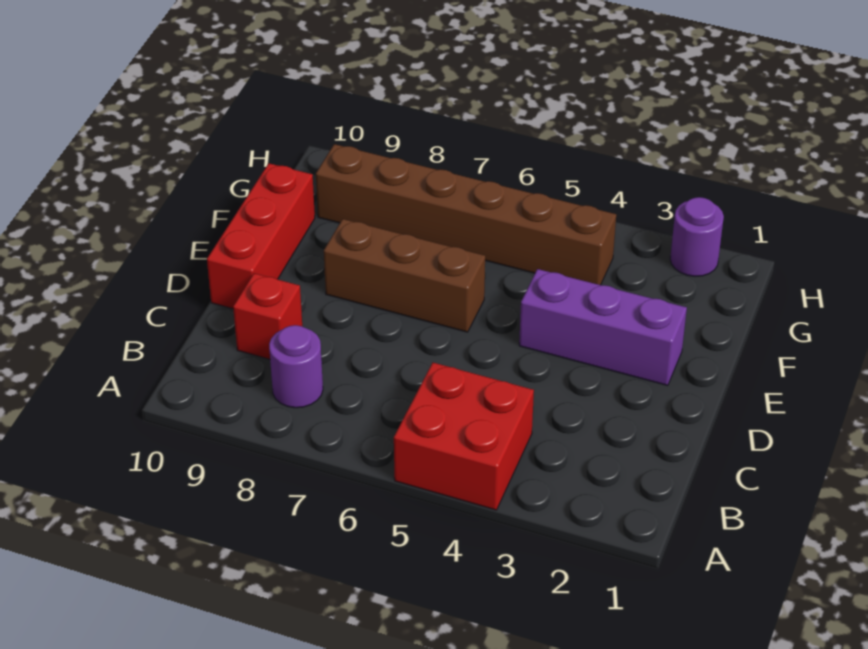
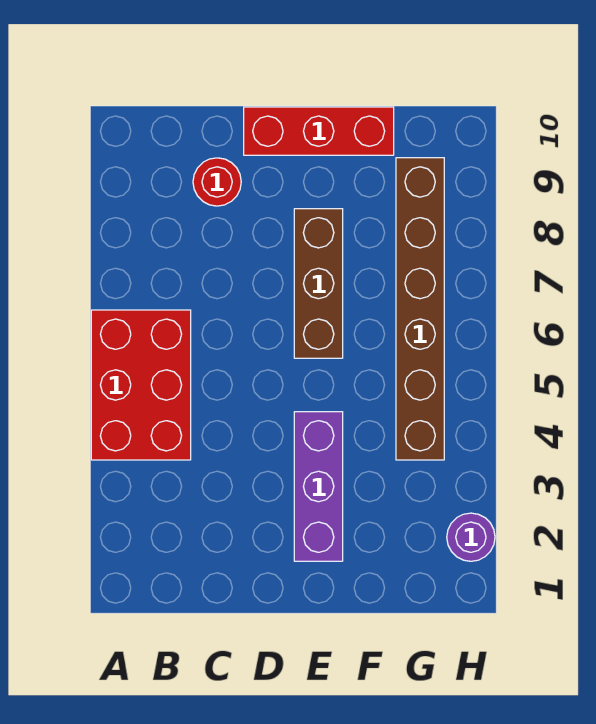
red 2x2 brick [394,363,534,510] -> red 2x3 brick [91,310,191,460]
purple 1x1 round brick [269,325,323,408] -> none
red 1x1 brick [233,273,302,359] -> red 1x1 round brick [193,158,241,206]

